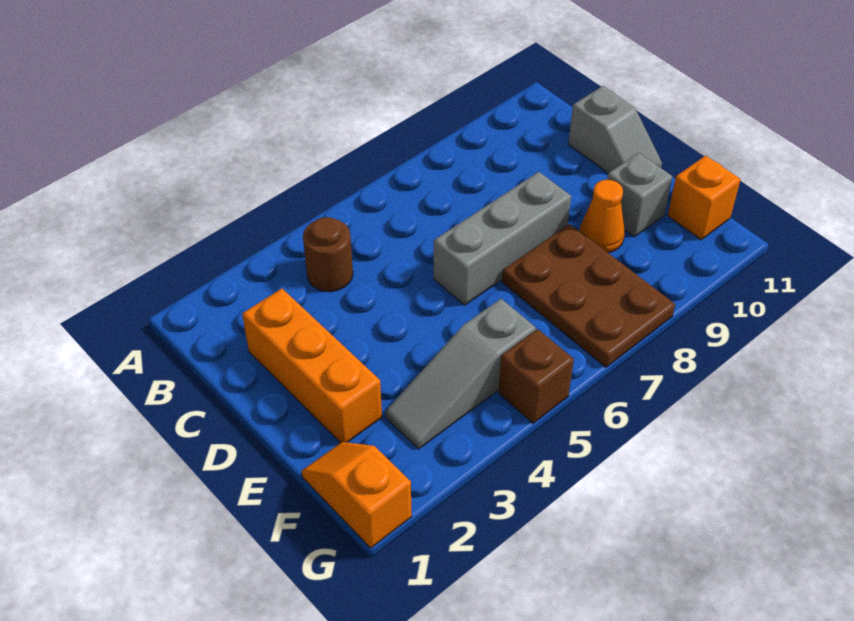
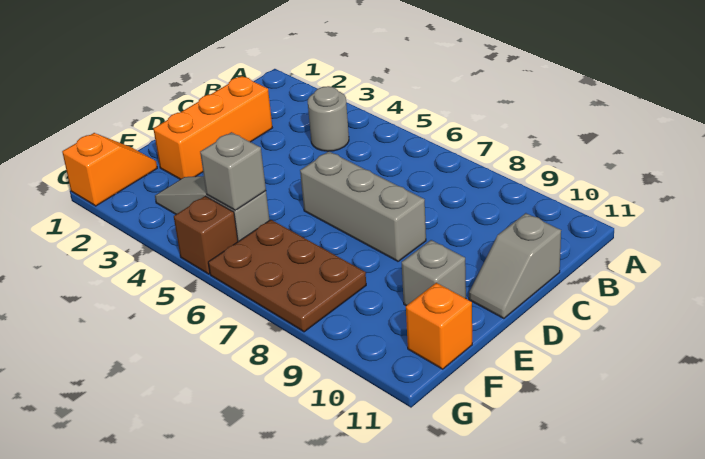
brown 1x1 round brick [303,217,353,292] -> grey 1x1 round brick [308,86,349,151]
brown 2x3 plate [502,224,675,367] -> brown 2x3 plate turned to [208,220,366,332]
orange 1x1 cone [579,180,625,253] -> none
none -> grey 1x1 brick [200,132,266,210]

